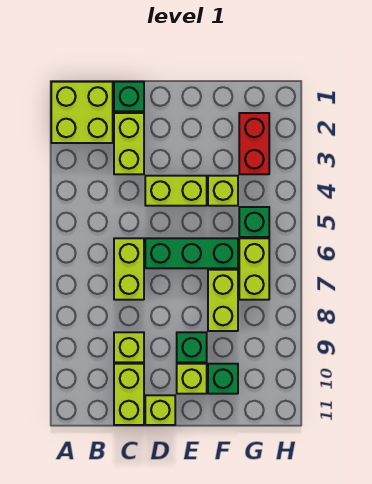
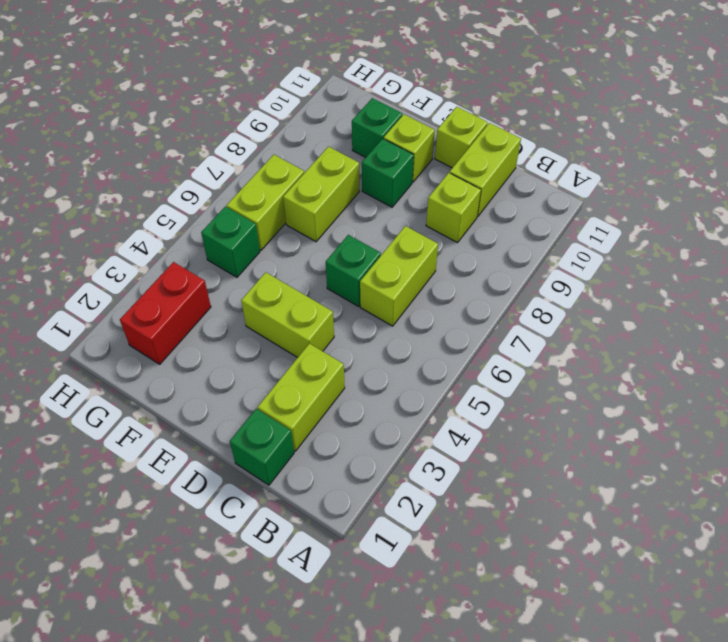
lime 2x2 brick [51,82,113,143] -> none
green 1x3 brick [145,238,238,268] -> green 1x1 brick [326,235,381,306]
lime 1x1 brick [208,176,238,206] -> none

